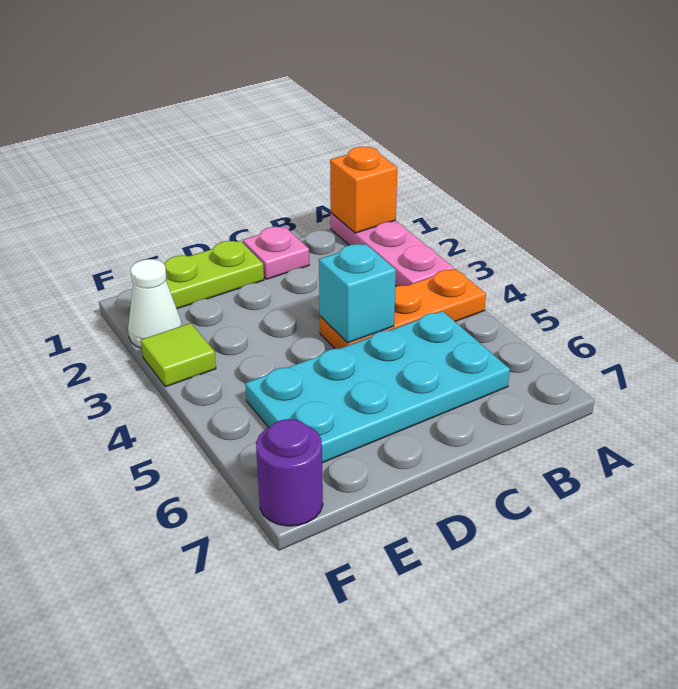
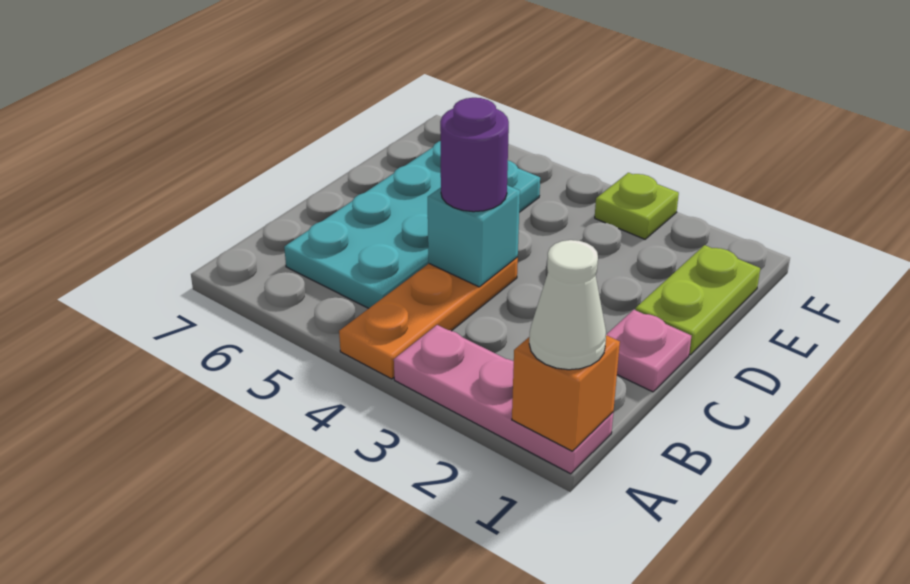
white 1x1 cone [128,259,182,348] -> white 1x1 cone moved to [529,240,606,370]
lime 1x1 tile [141,323,216,387] -> lime 1x1 plate [595,173,679,239]
purple 1x1 round brick [256,419,323,526] -> purple 1x1 round brick moved to [440,98,509,212]

